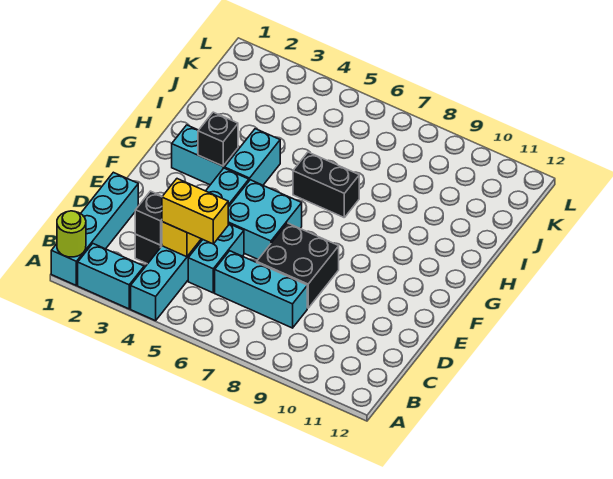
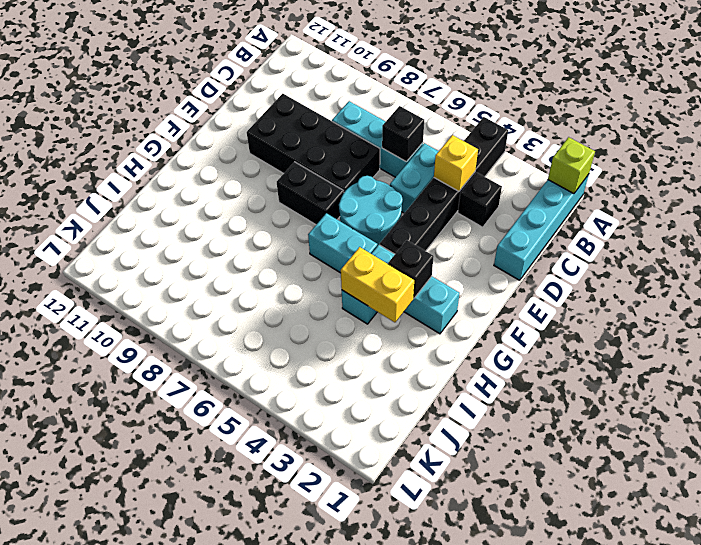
lime 1x1 round brick [57,211,86,257] -> lime 1x1 brick [548,137,595,194]
cyan 1x2 brick [78,244,144,309] -> cyan 1x2 brick moved to [308,213,378,273]
cyan 1x6 brick [131,168,249,321] -> black 1x6 brick [380,117,508,254]
black 1x1 brick [135,191,162,245] -> black 1x1 brick moved to [382,106,424,162]
yellow 1x2 brick [162,179,228,244] -> yellow 1x2 brick moved to [341,247,414,322]
black 2x2 brick [257,223,339,308] -> black 2x4 brick [247,94,380,192]
cyan 2x2 brick [228,180,302,259] -> cyan 2x2 round brick [339,176,403,246]
black 1x2 brick [293,152,359,217] -> black 1x2 brick moved to [277,162,344,225]

